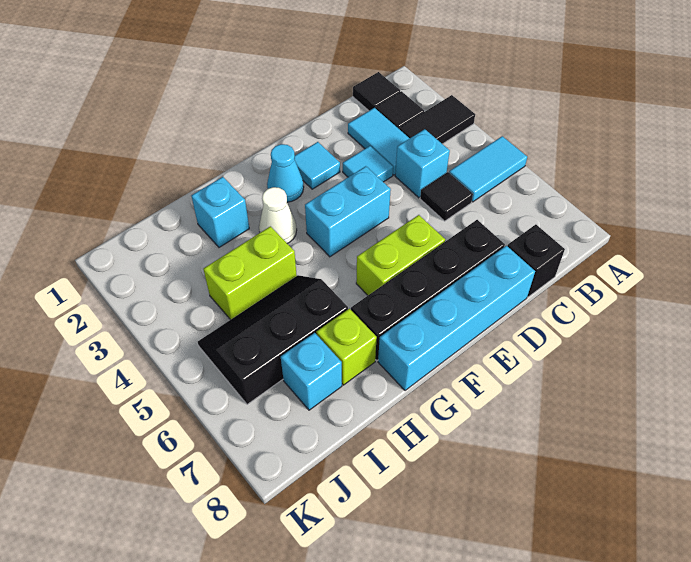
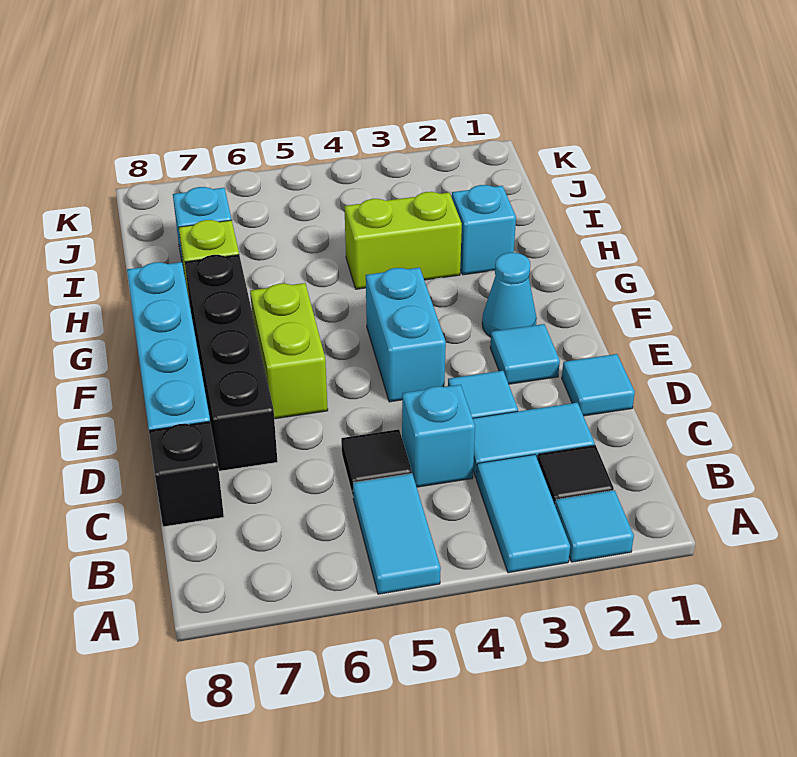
none -> cyan 1x1 tile [555,490,634,562]
black 1x2 tile [399,95,475,144] -> cyan 1x2 tile [476,455,570,573]
black 1x1 tile [353,72,400,111] -> none
none -> cyan 1x1 tile [562,354,635,416]
white 1x1 cone [259,187,297,243] -> none
lime 1x2 brick [203,226,297,320] -> lime 1x2 brick turned to [344,192,462,289]
black 2x3 slope [198,275,348,404] -> none

